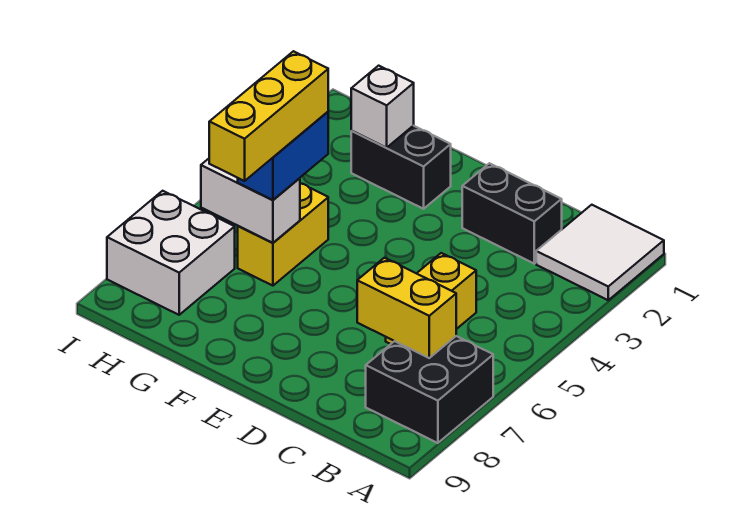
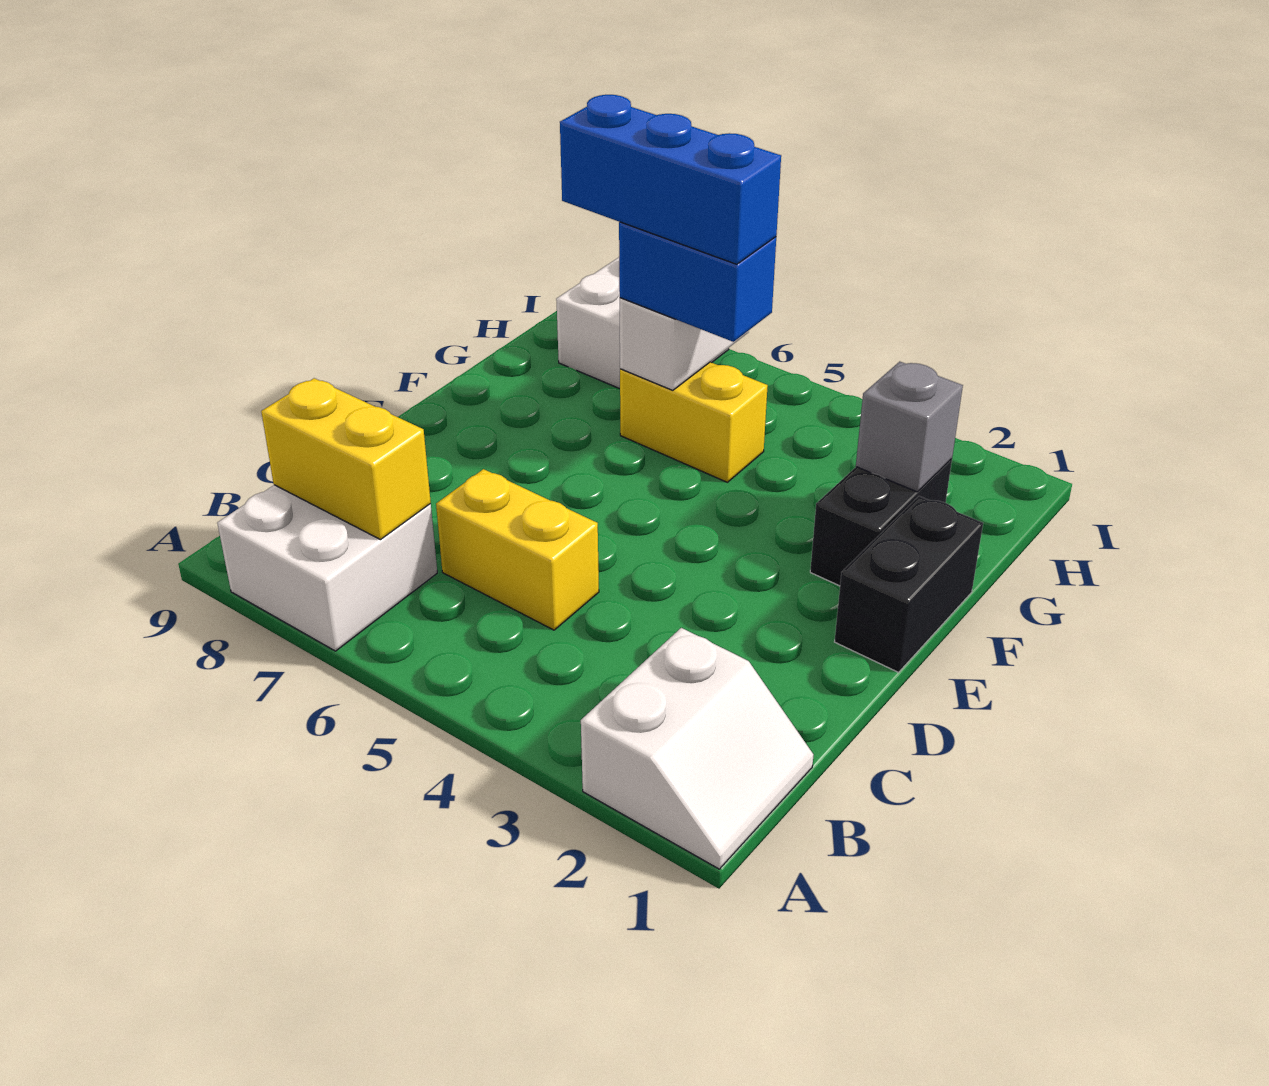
white 2x2 tile [536,205,664,300] -> white 2x2 slope [581,628,814,869]
black 2x2 brick [366,336,493,443] -> white 2x2 brick [217,485,437,651]
yellow 1x2 brick [357,258,456,358] -> yellow 1x2 brick turned to [261,378,431,540]
black 1x2 brick [462,163,562,264] -> black 1x2 brick moved to [835,496,983,672]
white 1x1 brick [351,66,414,148] -> grey 1x1 brick [856,362,963,492]
yellow 1x3 brick [209,51,328,181] -> blue 1x3 brick [560,95,781,264]

